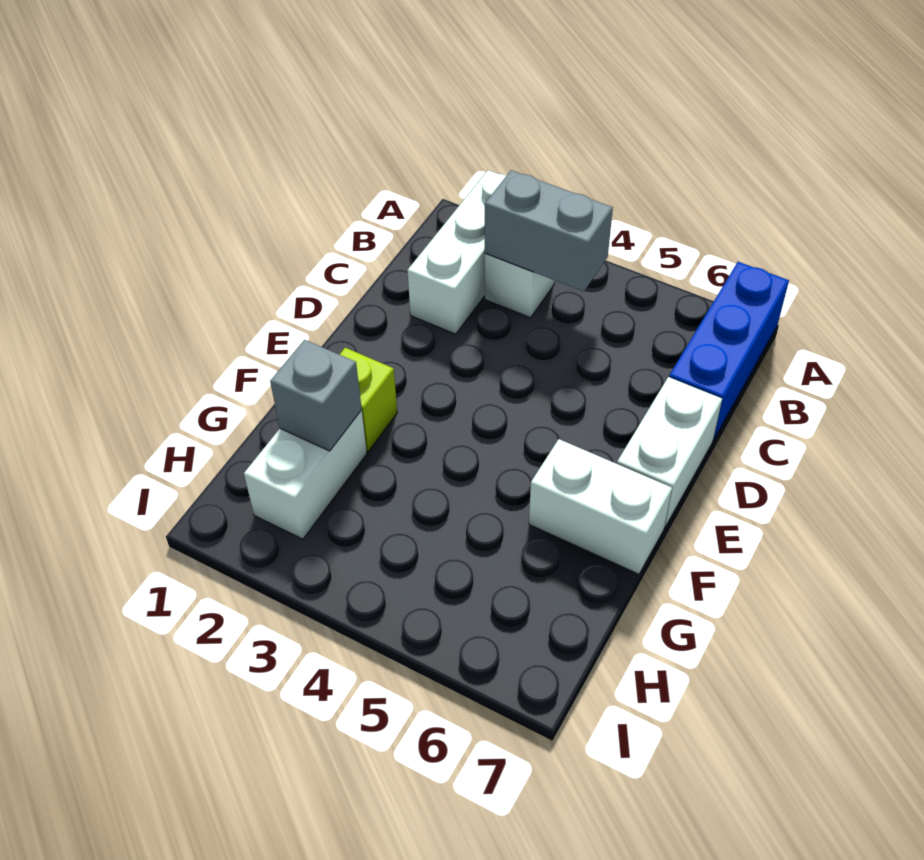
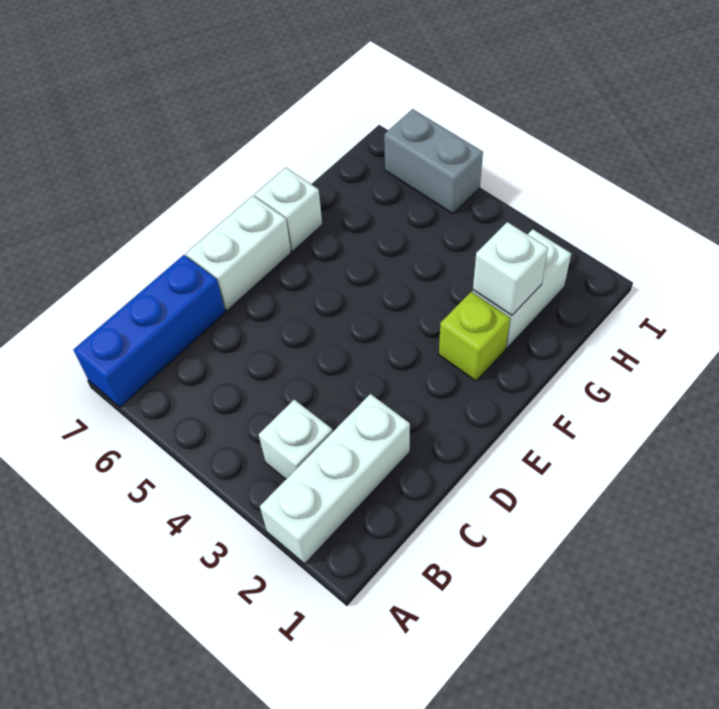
grey 1x2 brick [485,170,613,291] -> grey 1x2 brick moved to [384,109,483,214]
white 1x2 brick [529,439,672,574] -> white 1x1 brick [255,168,322,251]
grey 1x1 brick [270,340,362,451] -> white 1x1 brick [473,222,548,315]

